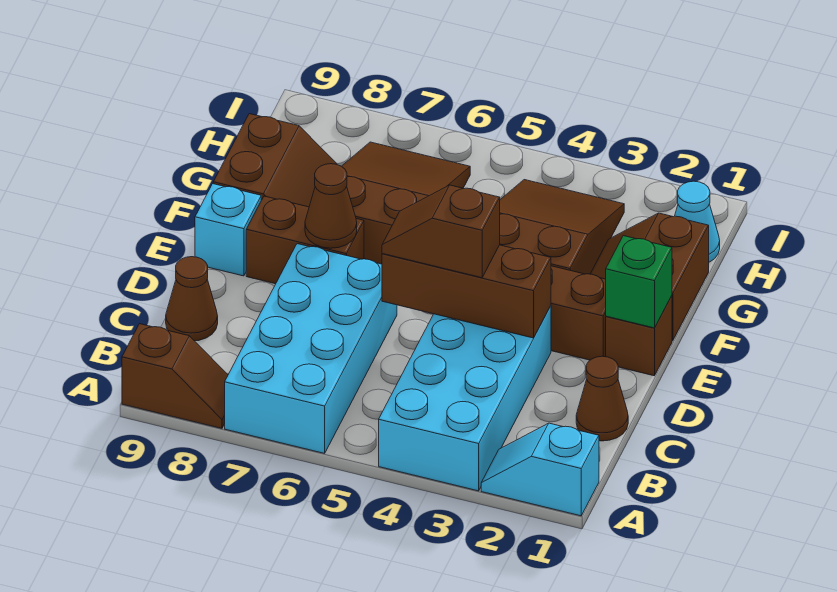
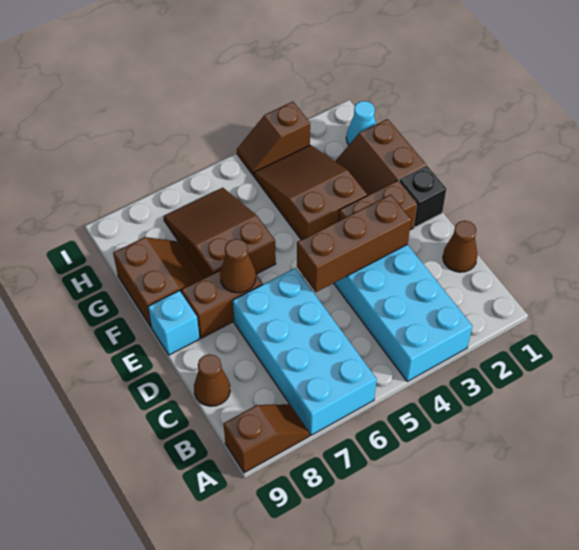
cyan 1x2 slope [481,423,599,516] -> none
brown 1x2 slope [382,185,500,278] -> brown 1x2 slope moved to [237,102,310,176]
brown 1x1 brick [606,296,672,376] -> black 1x1 brick [399,166,446,227]
green 1x1 brick [606,236,672,328] -> none

